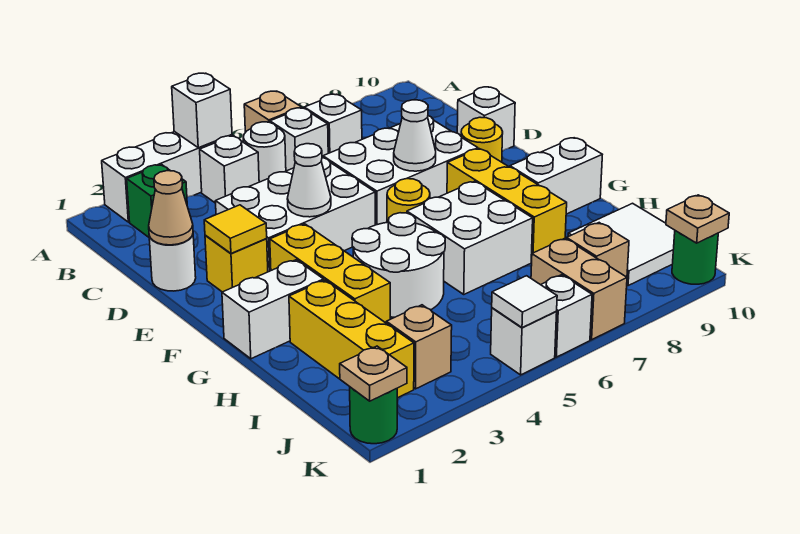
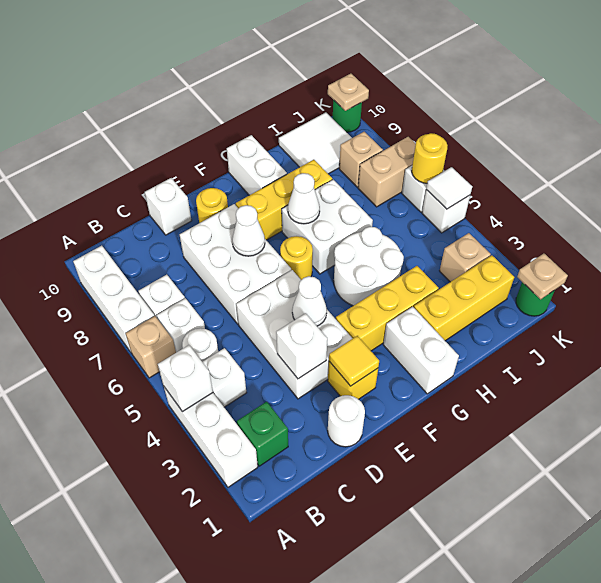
none -> white 1x3 brick [73,246,154,352]
tan 1x1 cone [149,171,193,245] -> none
none -> white 1x1 brick [276,313,327,379]
none -> white 1x1 cone [288,173,320,224]
none -> yellow 1x1 round brick [412,133,448,183]

